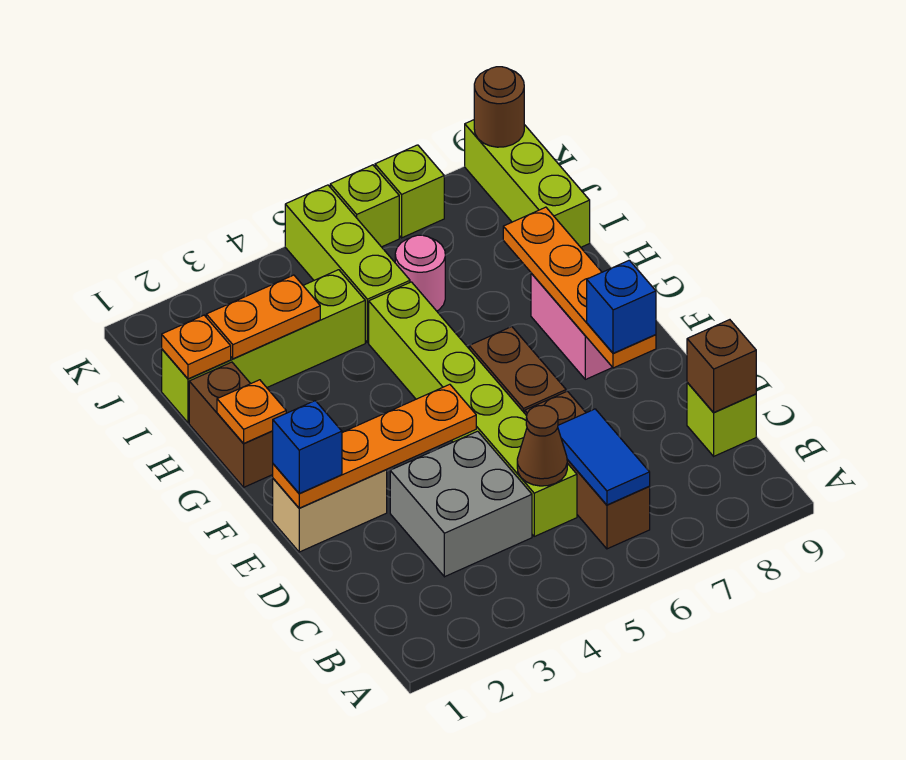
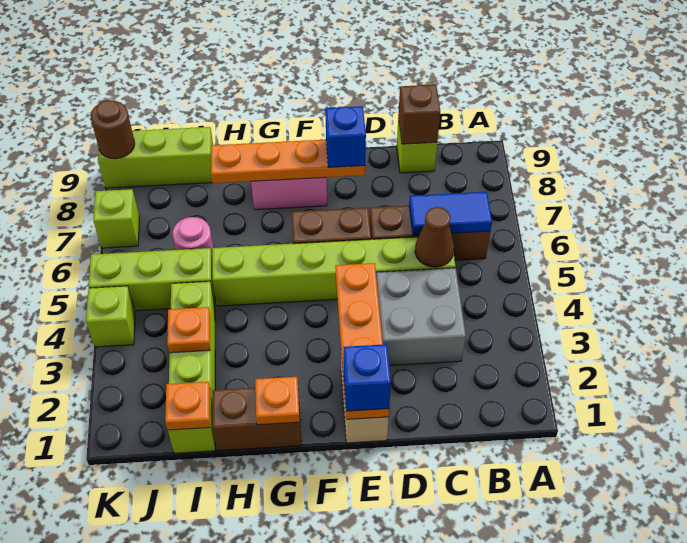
orange 1x2 plate [206,275,320,359] -> orange 1x1 plate [167,307,210,353]
lime 1x1 brick [330,165,399,247] -> lime 1x1 brick moved to [86,286,135,347]

